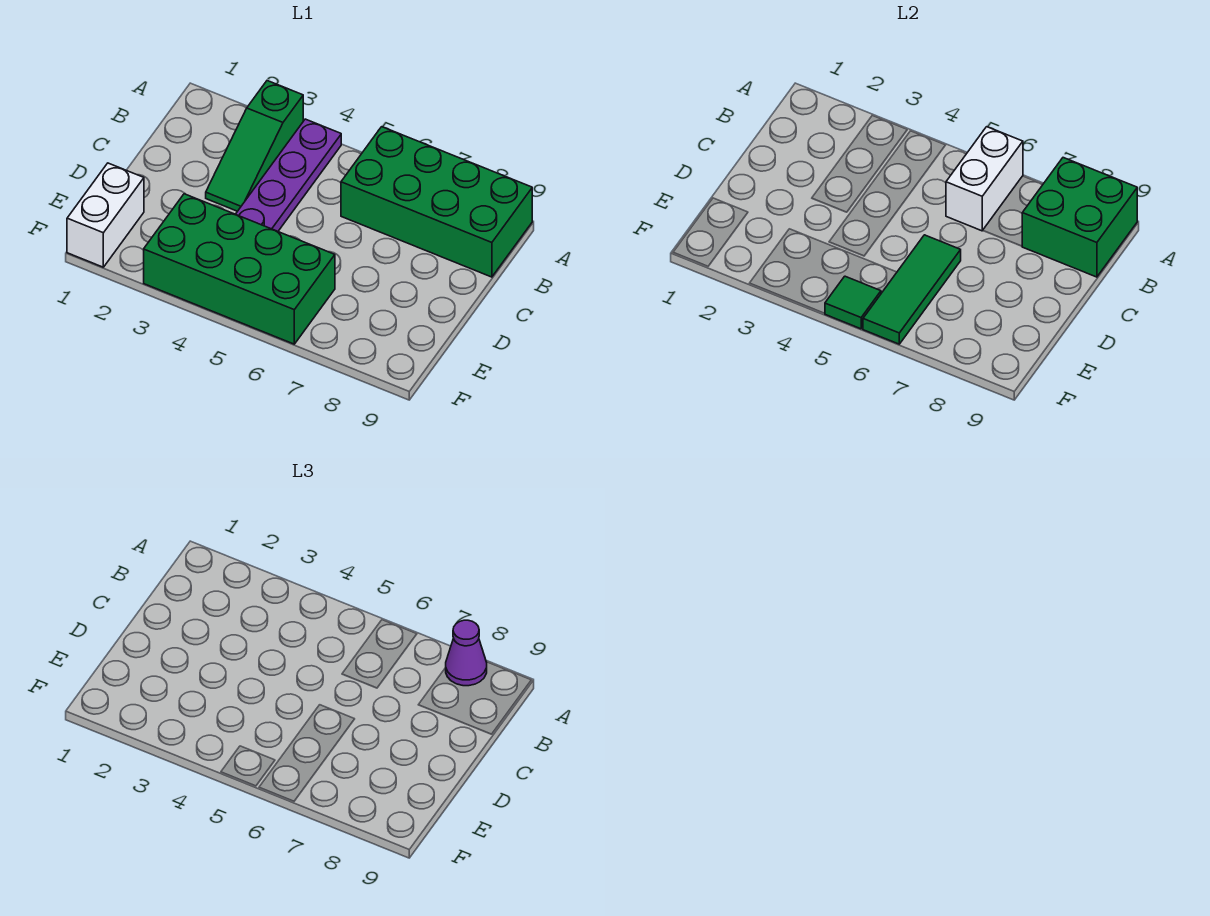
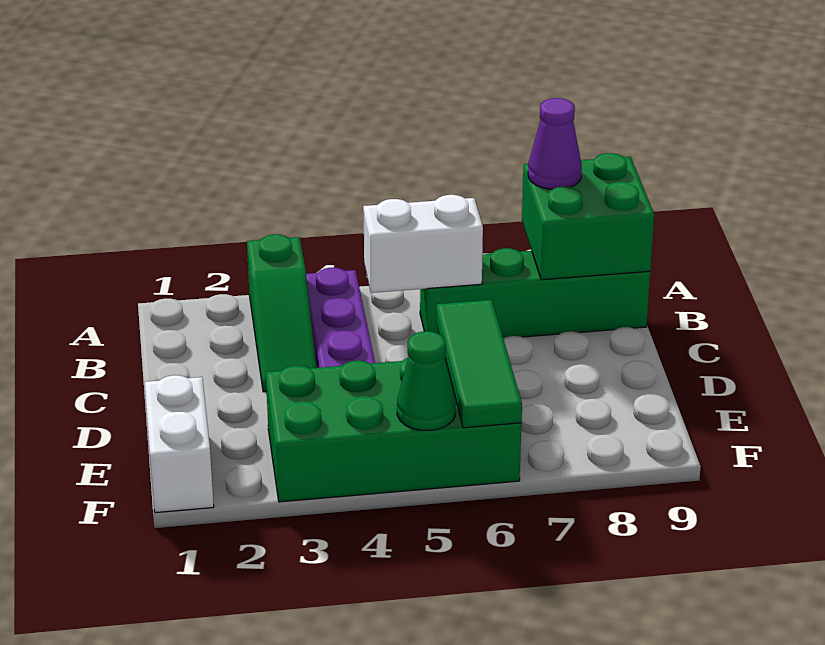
green 2x4 brick [341,127,532,277] -> green 1x4 brick [420,248,650,339]
white 1x2 brick [946,127,1023,231] -> white 1x2 brick turned to [363,195,483,293]
green 1x1 tile [825,276,881,329] -> green 1x1 cone [397,331,456,430]

